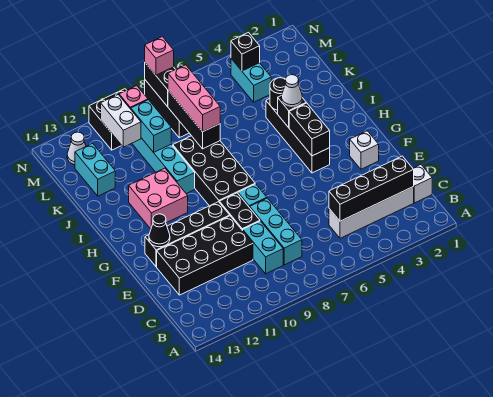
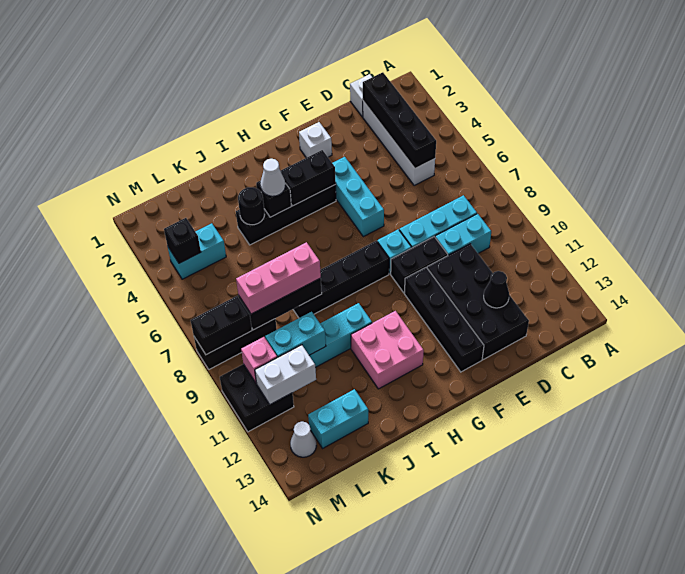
none -> cyan 1x3 brick [332,157,384,237]
black 1x1 cone [149,214,170,247] -> black 1x1 cone moved to [484,271,509,308]
black 2x4 brick [173,136,255,206] -> black 1x4 brick [293,241,389,318]
pink 1x1 brick [145,37,174,75] -> none

